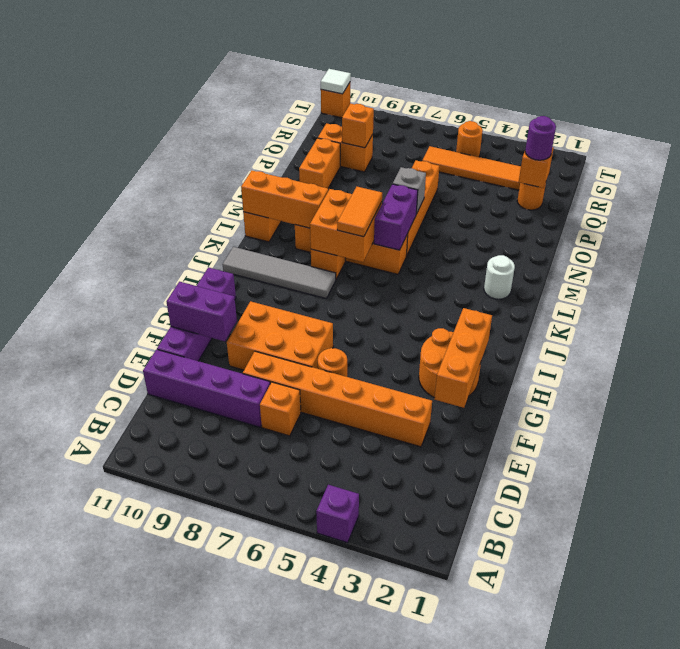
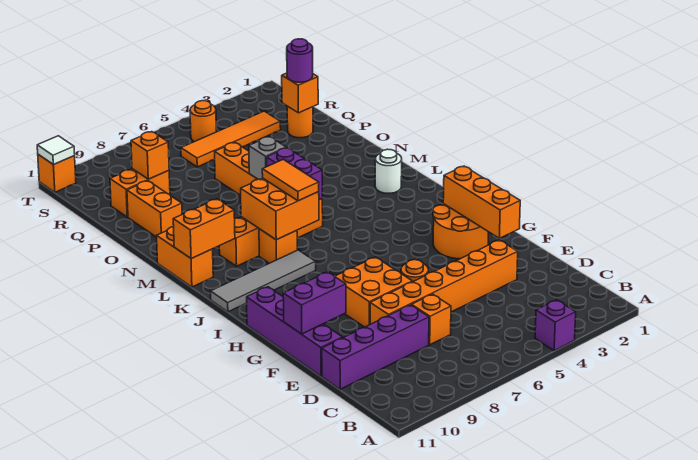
orange 2x3 brick [227,301,333,370] -> orange 2x2 brick [335,257,412,327]
orange 1x3 brick [241,171,328,228] -> orange 1x2 brick [173,199,235,259]

